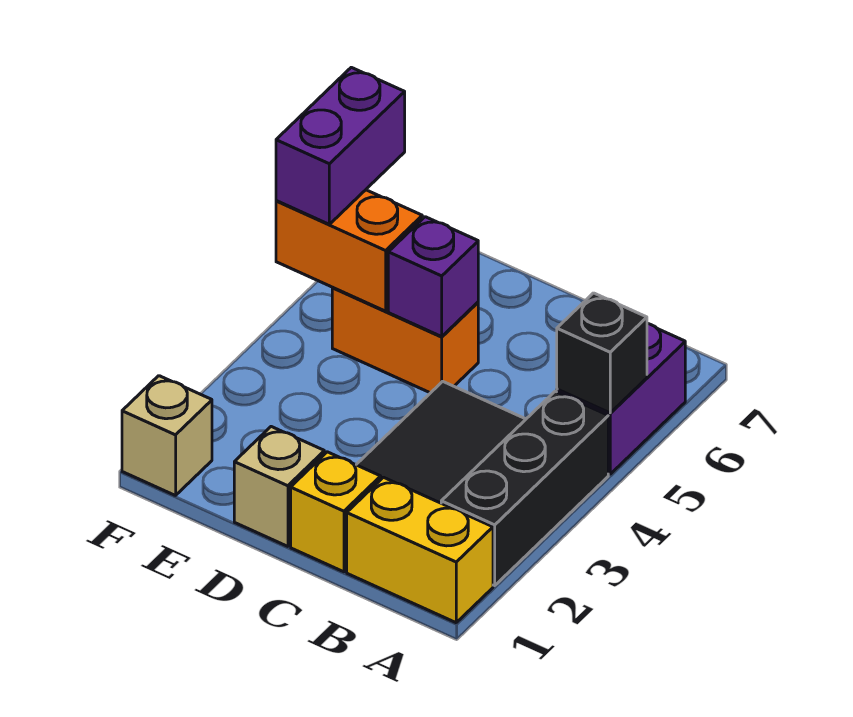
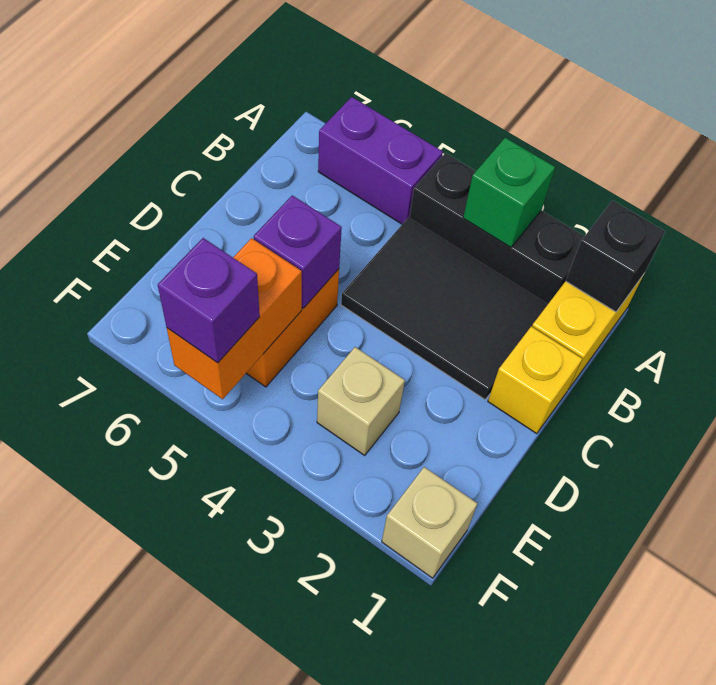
none -> green 1x1 brick [463,138,555,247]
black 1x1 brick [557,293,647,413] -> black 1x1 brick moved to [566,201,665,312]
tan 1x1 brick [234,427,324,546] -> tan 1x1 brick moved to [317,347,405,455]
purple 1x2 brick [276,67,405,224] -> purple 1x1 brick [158,238,260,363]

